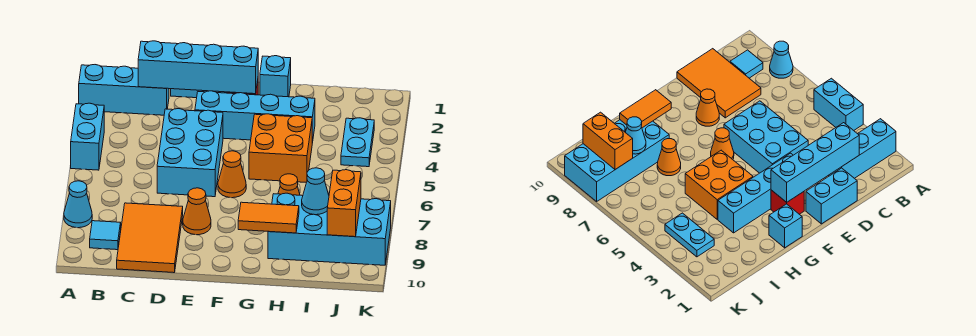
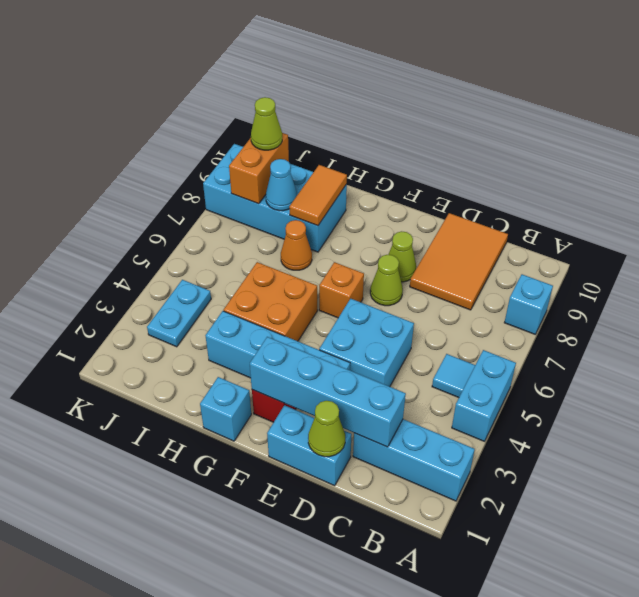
cyan 1x1 cone [64,181,92,228] -> cyan 1x1 brick [504,274,553,334]
cyan 1x1 tile [90,221,121,250] -> cyan 1x1 tile moved to [432,354,475,398]
none -> lime 1x1 cone [308,401,345,457]
cyan 2x3 brick [157,109,223,197] -> cyan 2x2 brick [319,299,414,387]
none -> lime 1x1 cone [370,255,403,306]
orange 1x1 cone [183,188,211,235] -> lime 1x1 cone [388,231,416,282]
orange 1x1 cone [218,151,246,198] -> orange 1x1 brick [319,262,364,318]
orange 1x2 tile [238,202,299,233] -> orange 1x2 tile turned to [289,165,347,226]
none -> lime 1x1 cone [251,97,282,150]

